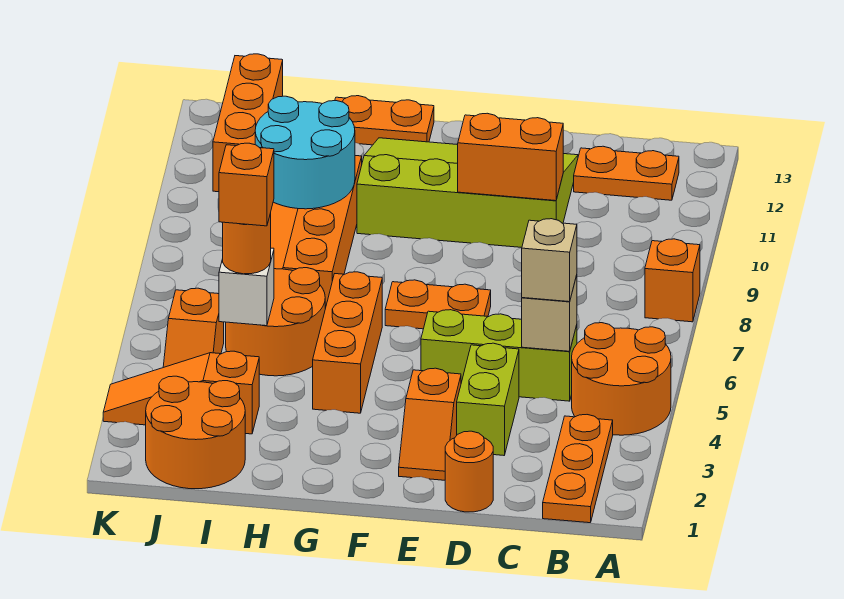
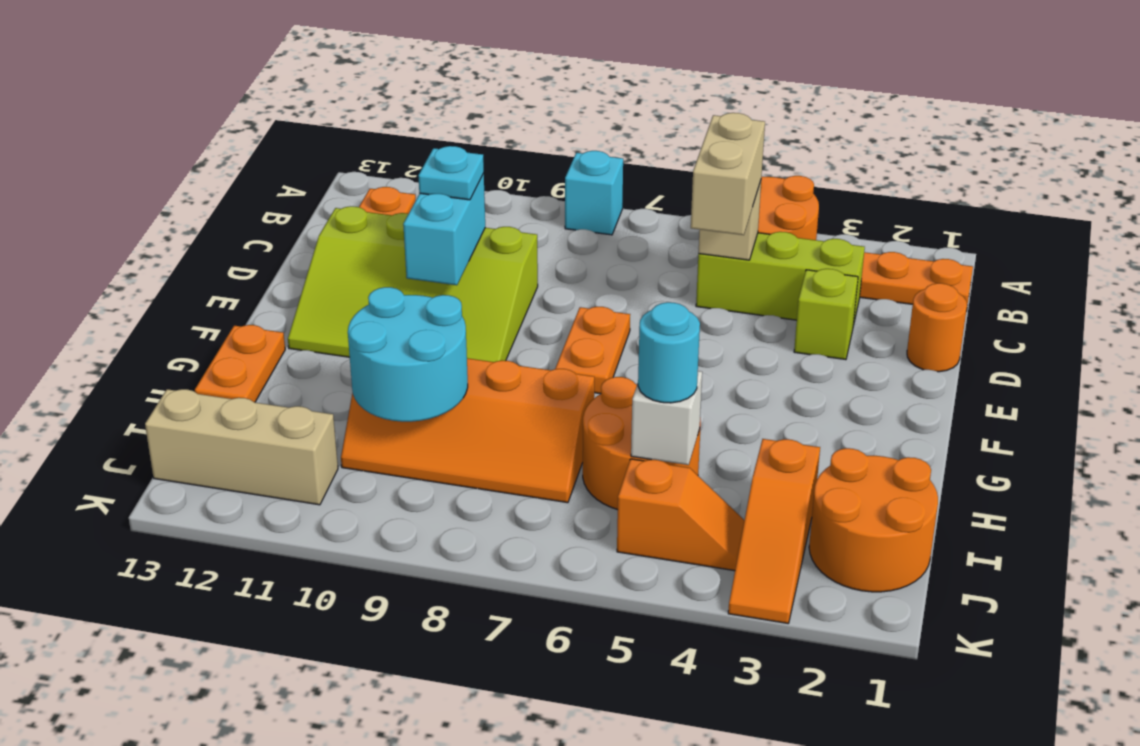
orange 1x1 brick [645,239,700,322] -> cyan 1x1 brick [565,151,623,235]
lime 1x3 brick [421,310,577,401] -> lime 1x3 brick turned to [696,232,865,326]
tan 1x1 brick [522,219,577,302] -> tan 1x2 brick [691,113,765,235]
lime 1x2 brick [457,343,519,455] -> lime 1x1 brick [794,269,858,360]
lime 3x4 slope [357,138,578,248] -> lime 3x4 slope turned to [288,206,538,362]
orange 1x2 brick [458,113,563,201] -> cyan 1x2 brick [403,173,485,285]
none -> cyan 1x1 plate [418,146,484,200]
orange 1x2 slope [399,368,461,480] -> none
orange 1x3 brick [313,272,382,413] -> none
orange 1x1 round brick [223,213,271,274] -> cyan 1x1 round brick [638,302,700,403]
orange 1x1 brick [219,143,274,226] -> none
orange 1x3 brick [213,54,283,192] -> tan 1x3 brick [145,389,338,505]

